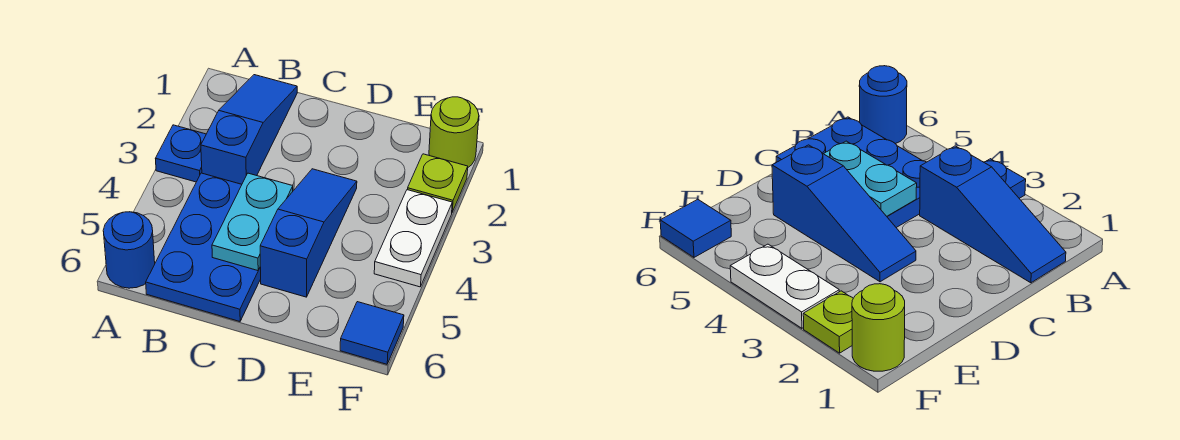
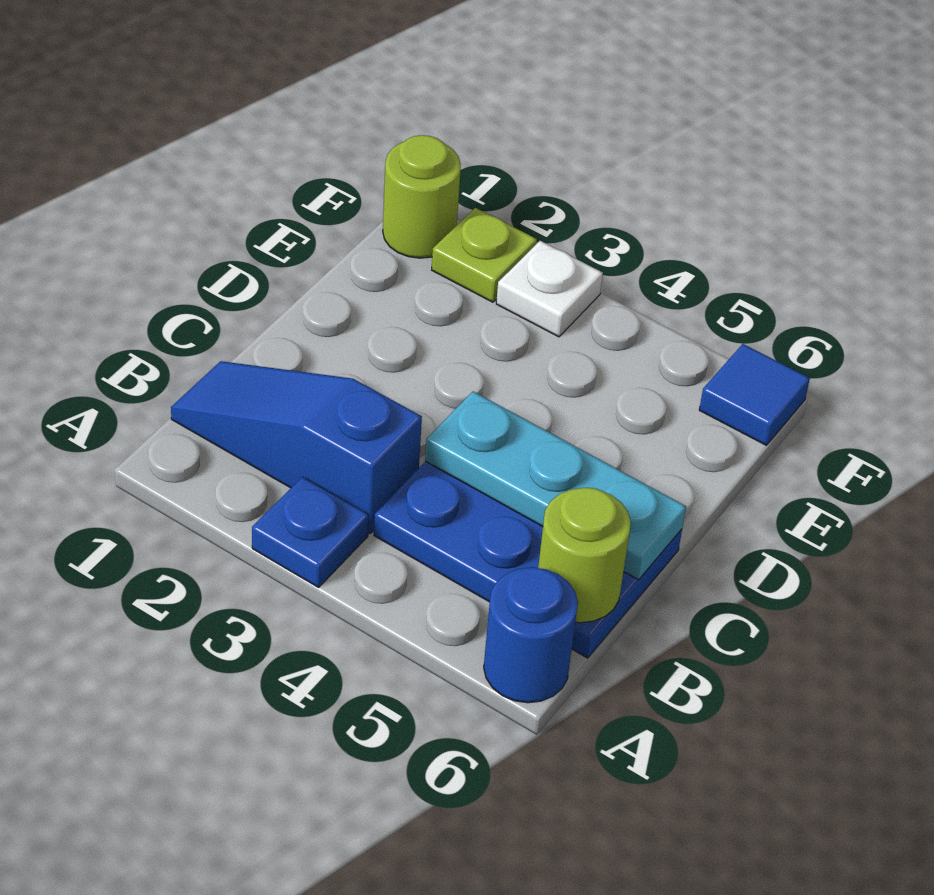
none -> lime 1x1 round brick [538,487,631,623]
cyan 1x2 plate [212,173,293,271] -> cyan 1x3 plate [425,391,686,580]
blue 1x3 slope [260,169,357,297] -> none
white 1x2 plate [374,190,452,287] -> white 1x1 plate [496,241,603,337]

